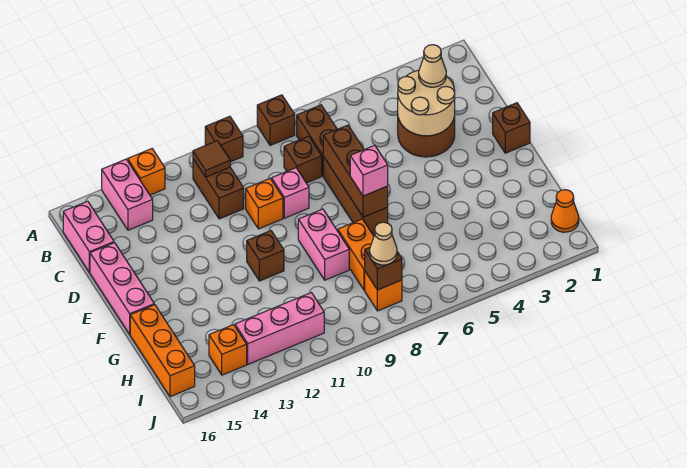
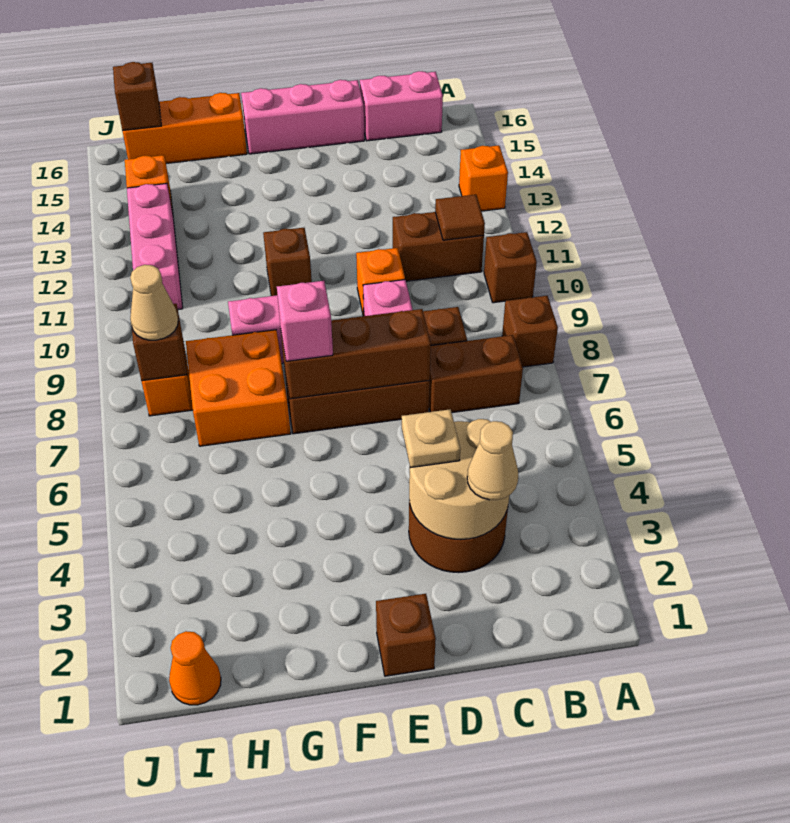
pink 1x2 brick [102,159,153,230] -> none
none -> tan 1x1 plate [402,409,460,468]
orange 1x2 brick [338,219,374,290] -> orange 2x2 brick [186,330,291,446]
none -> brown 1x1 brick [113,62,161,131]

